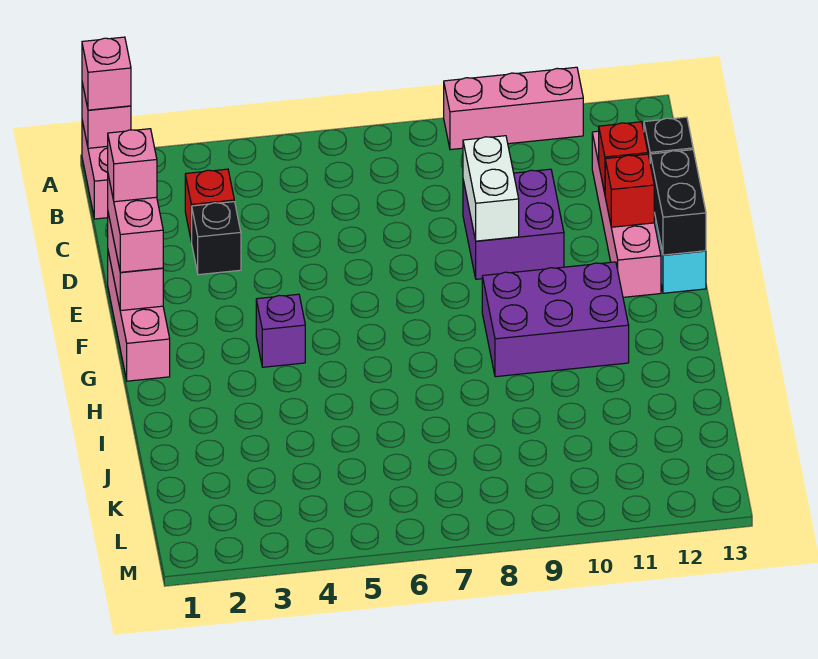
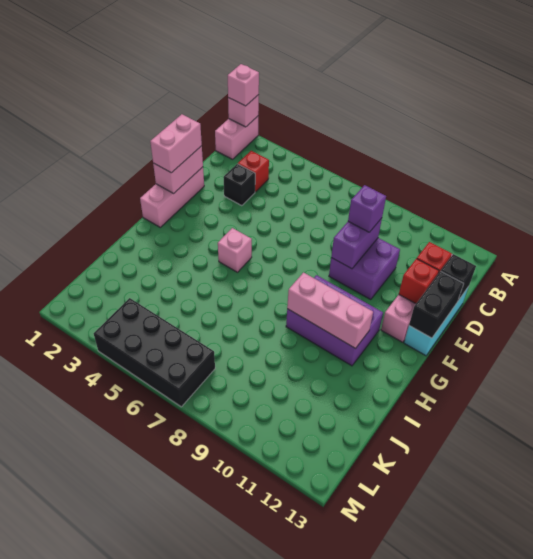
pink 1x3 brick [444,67,583,150] -> pink 1x3 brick moved to [287,273,373,349]
white 1x2 brick [463,136,519,241] -> purple 1x2 brick [331,218,382,269]
pink 1x1 brick [108,129,157,202] -> pink 1x1 brick moved to [218,228,252,272]
purple 1x1 brick [256,294,305,367] -> purple 1x1 brick moved to [348,185,386,232]
none -> black 2x4 brick [94,298,215,407]

